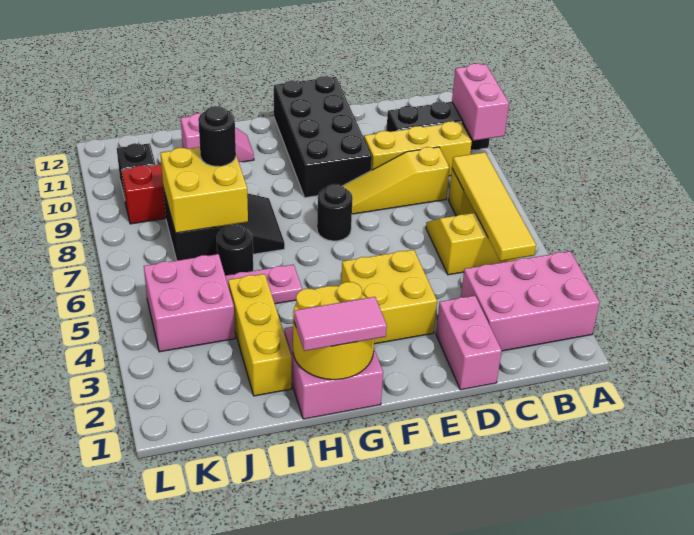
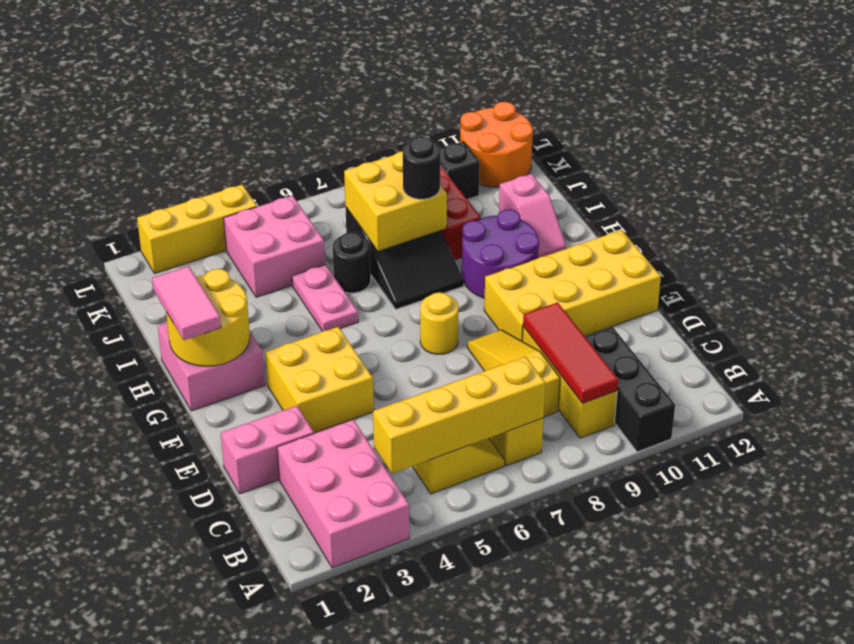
pink 1x2 brick [452,64,509,141] -> none
yellow 1x4 tile [452,152,536,261] -> yellow 1x4 brick [373,357,545,474]
none -> red 1x3 tile [523,302,618,404]
black 2x4 brick [274,76,372,198] -> yellow 2x4 brick [484,230,661,341]
black 1x1 round brick [317,184,353,241] -> yellow 1x1 round brick [420,292,458,354]
none -> purple 2x2 round brick [462,209,539,298]
yellow 1x3 brick [228,274,292,396] -> yellow 1x3 brick moved to [137,185,257,274]
none -> orange 2x2 round brick [460,102,533,187]

